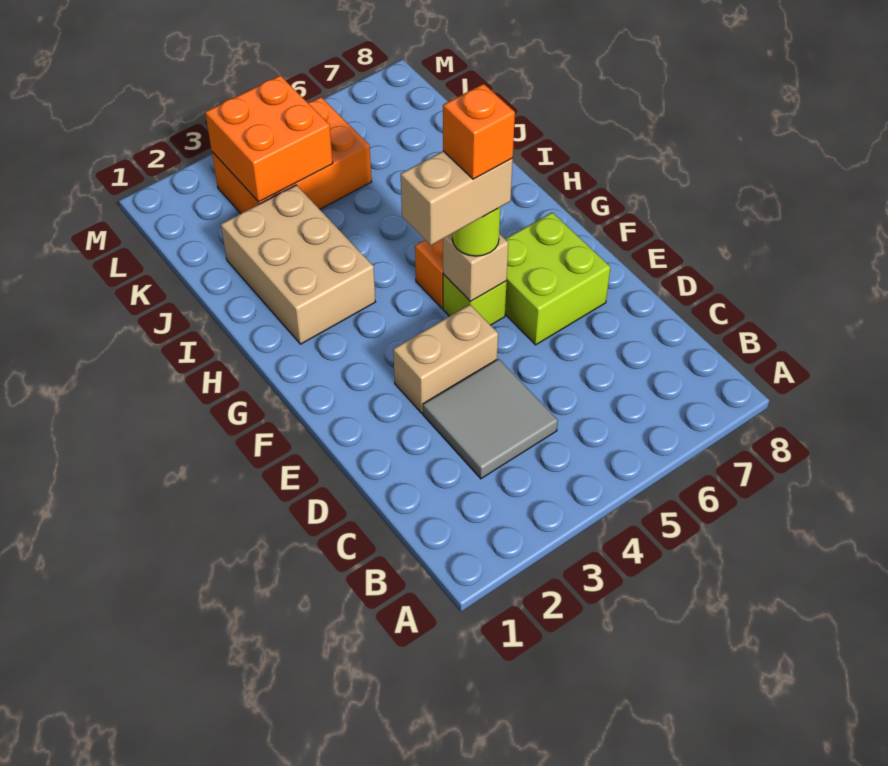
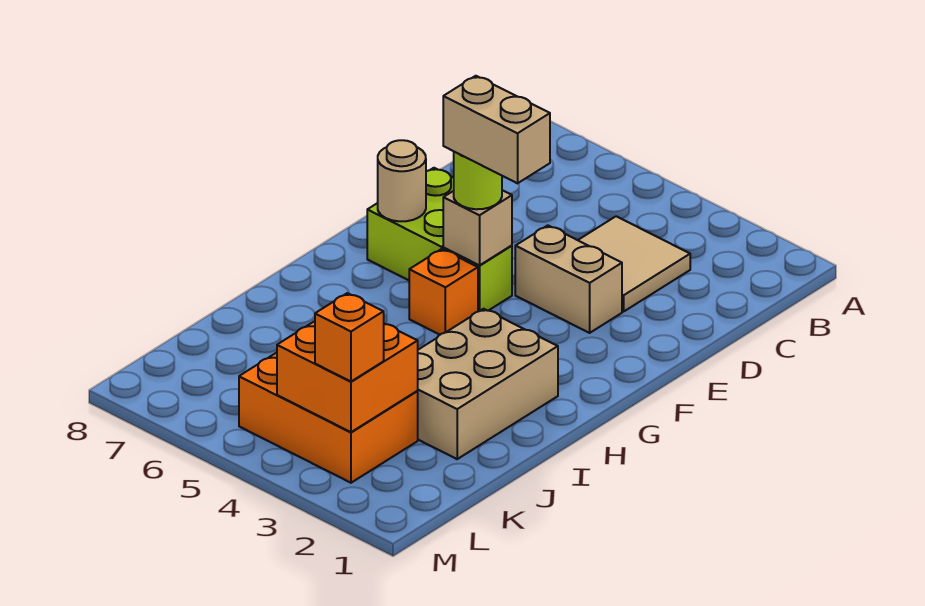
grey 2x2 tile [423,359,558,479] -> tan 2x2 tile [578,216,690,311]
orange 1x1 brick [443,84,515,179] -> orange 1x1 brick moved to [315,293,384,381]
none -> tan 1x1 round brick [378,140,426,221]

